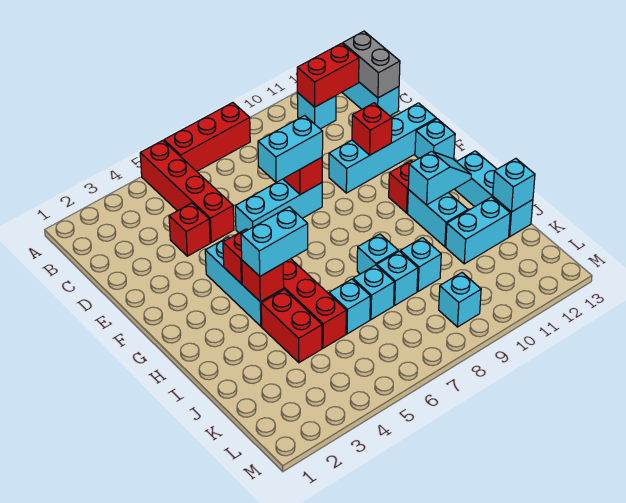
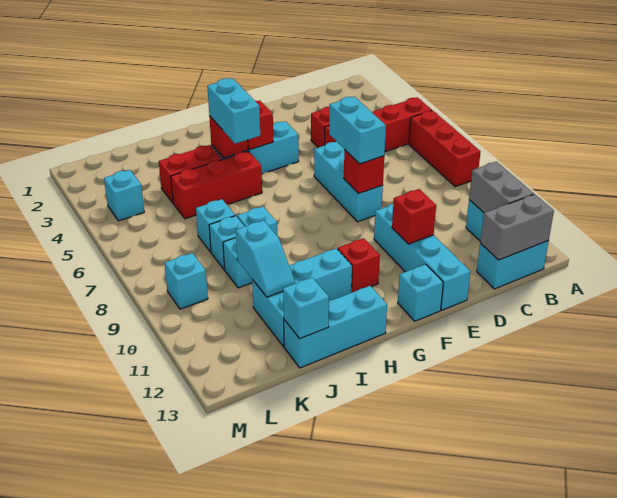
red 1x2 brick [297,43,359,107] -> grey 1x2 brick [469,162,534,213]
cyan 1x2 slope [408,151,471,205] -> cyan 1x2 slope moved to [236,220,295,297]
cyan 1x1 brick [329,279,370,334] -> cyan 1x1 brick moved to [104,170,144,221]

